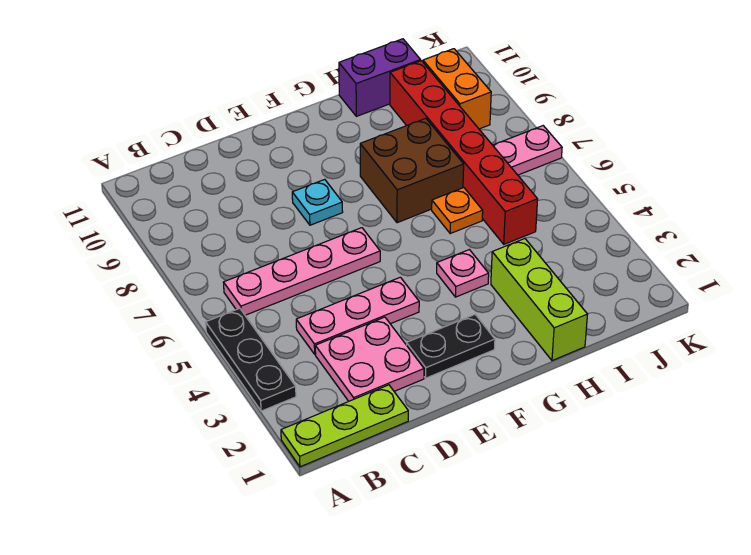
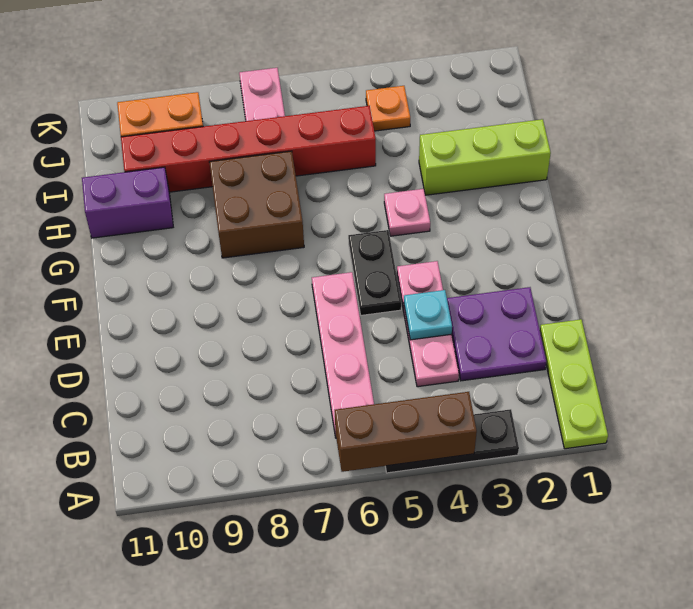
none -> brown 1x3 brick [335,392,477,472]
pink 2x2 plate [315,317,424,401] -> purple 2x2 plate [447,287,546,381]
black 1x2 plate [407,315,495,378] -> black 1x2 plate moved to [348,230,401,315]
cyan 1x1 plate [292,179,343,225] -> cyan 1x1 plate moved to [404,290,452,340]
orange 1x1 plate [432,188,483,234] -> orange 1x1 plate moved to [366,86,410,131]
purple 1x2 brick [339,39,421,116] -> purple 1x2 brick turned to [82,167,173,238]

